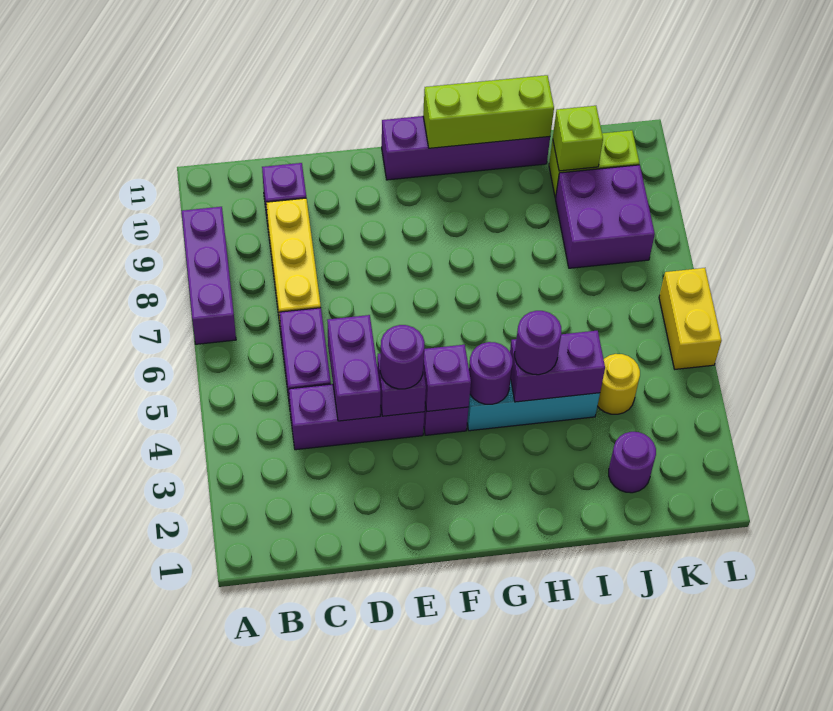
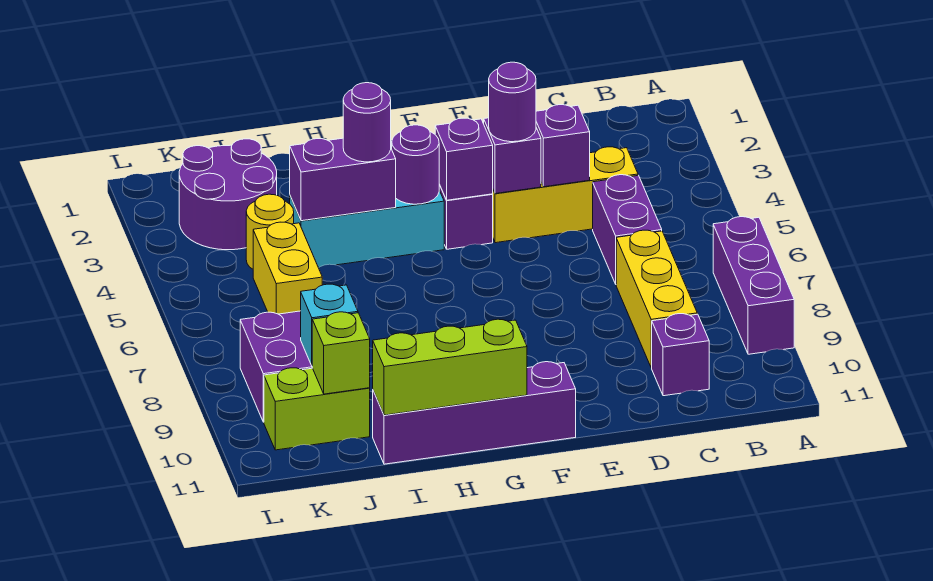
purple 1x3 brick [289,384,424,450] -> yellow 1x3 brick [493,147,638,243]
purple 1x2 brick [327,315,381,421] -> purple 1x1 brick [536,105,590,187]
purple 1x1 round brick [609,432,656,493] -> purple 2x2 round brick [179,139,277,250]
none -> cyan 1x1 brick [301,284,358,365]
yellow 1x2 brick [659,268,721,369] -> yellow 1x2 brick moved to [253,222,322,314]

